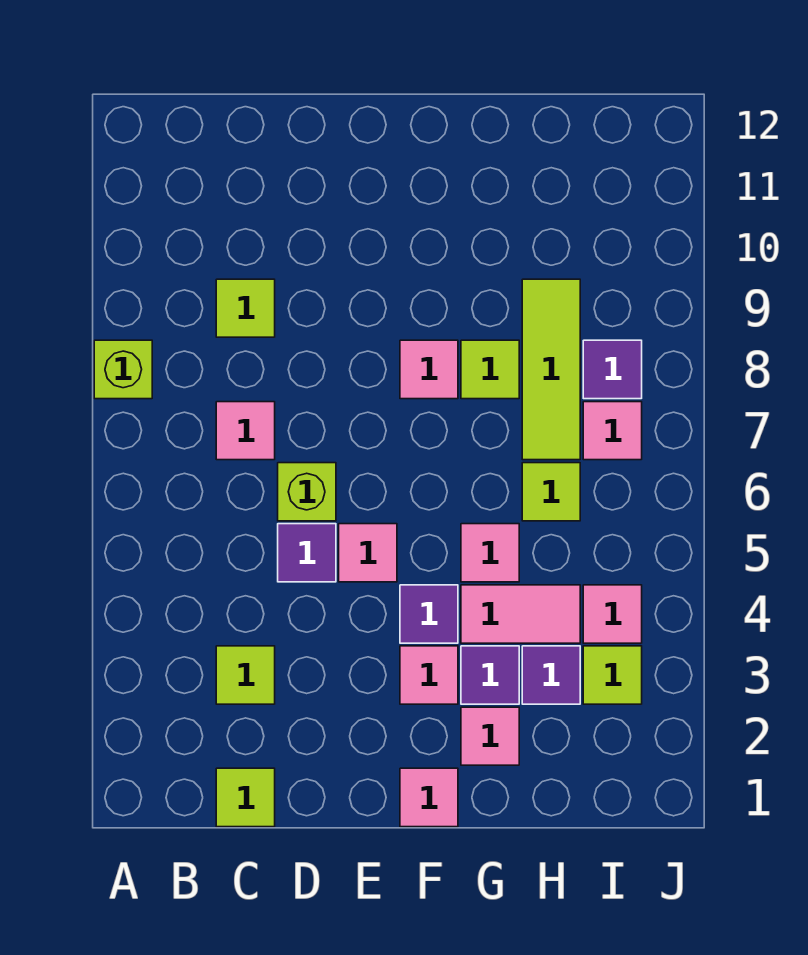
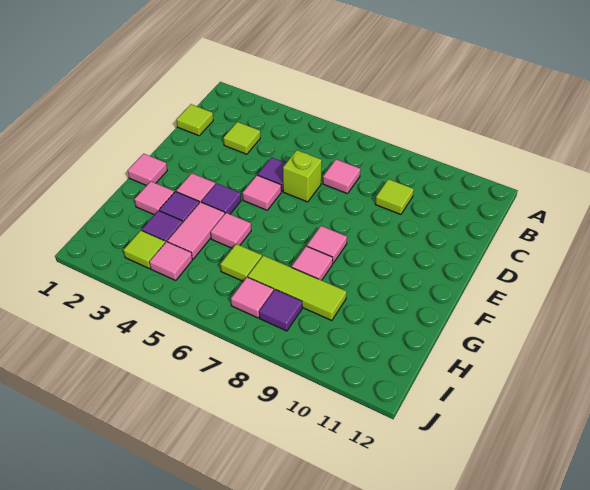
lime 1x1 brick [94,340,152,399] -> none
lime 1x1 tile [461,340,519,399] -> pink 1x1 tile [292,246,333,280]

